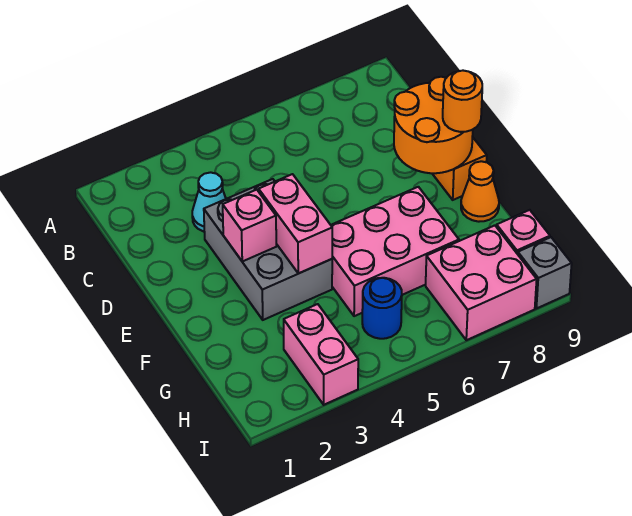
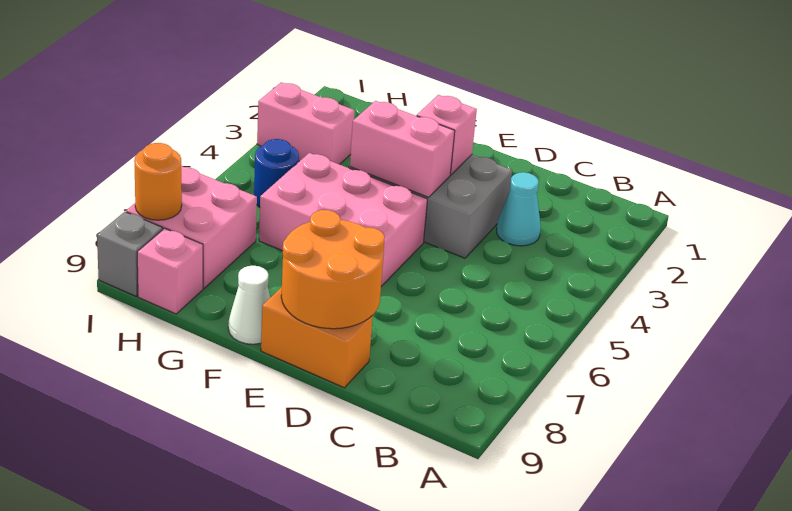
orange 1x1 round brick [443,71,482,132] -> orange 1x1 round brick moved to [134,143,182,220]
pink 2x3 brick [331,187,459,316] -> pink 2x3 brick turned to [259,153,427,286]
orange 1x1 cone [461,161,499,222] -> white 1x1 cone [228,266,270,344]

